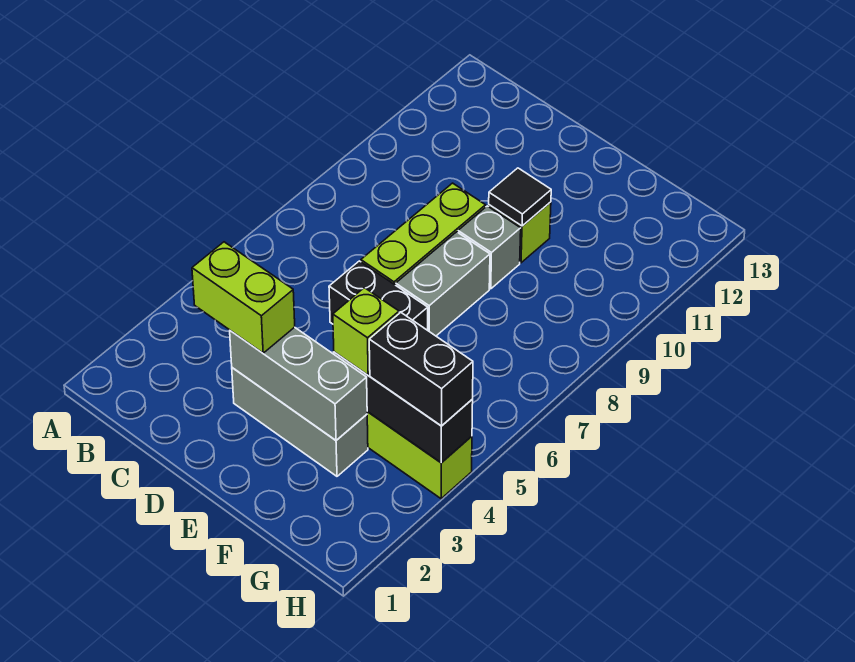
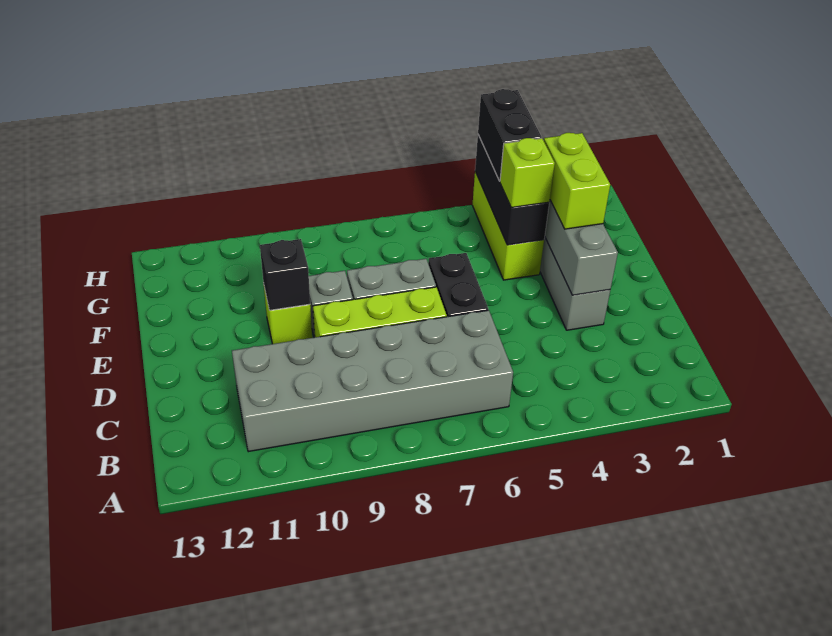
none -> grey 2x6 brick [232,310,513,452]
lime 1x2 brick [192,242,295,353] -> lime 1x2 brick moved to [544,133,610,229]
black 1x1 tile [489,168,551,226] -> black 1x1 brick [260,239,310,310]

